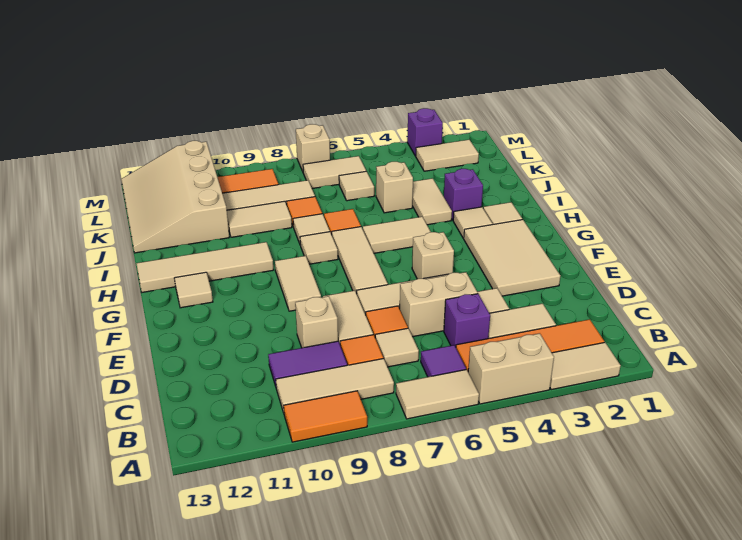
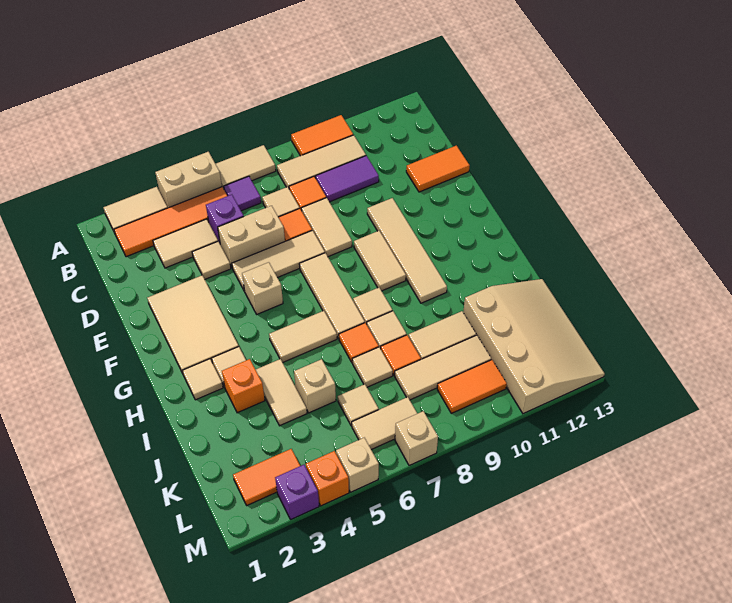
tan 1x1 brick [295,296,338,348] -> tan 1x1 brick moved to [336,438,379,492]
none -> orange 1x2 tile [406,146,470,192]
tan 1x1 tile [174,272,213,308] -> tan 1x1 tile moved to [352,347,393,387]
tan 1x4 tile [136,242,274,292] -> tan 1x4 tile turned to [367,198,447,303]
purple 1x1 brick [444,169,483,220] -> orange 1x1 brick [222,359,265,413]
tan 1x2 tile [416,140,479,171] -> orange 1x2 tile [233,449,300,505]
none -> orange 1x1 brick [306,451,349,506]

